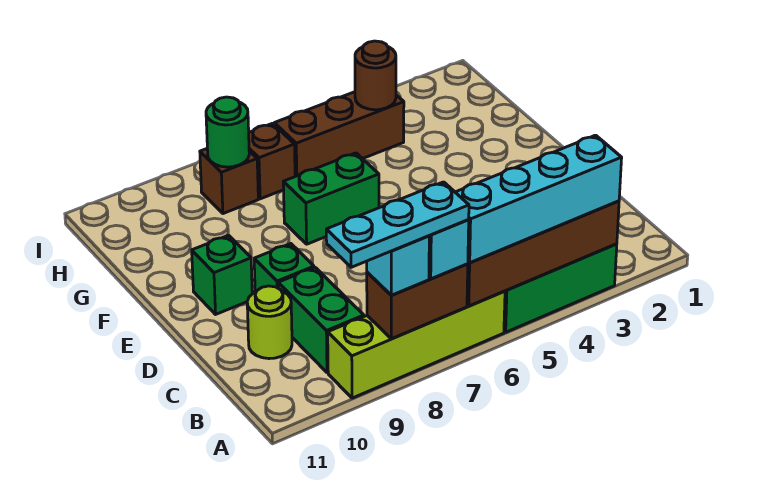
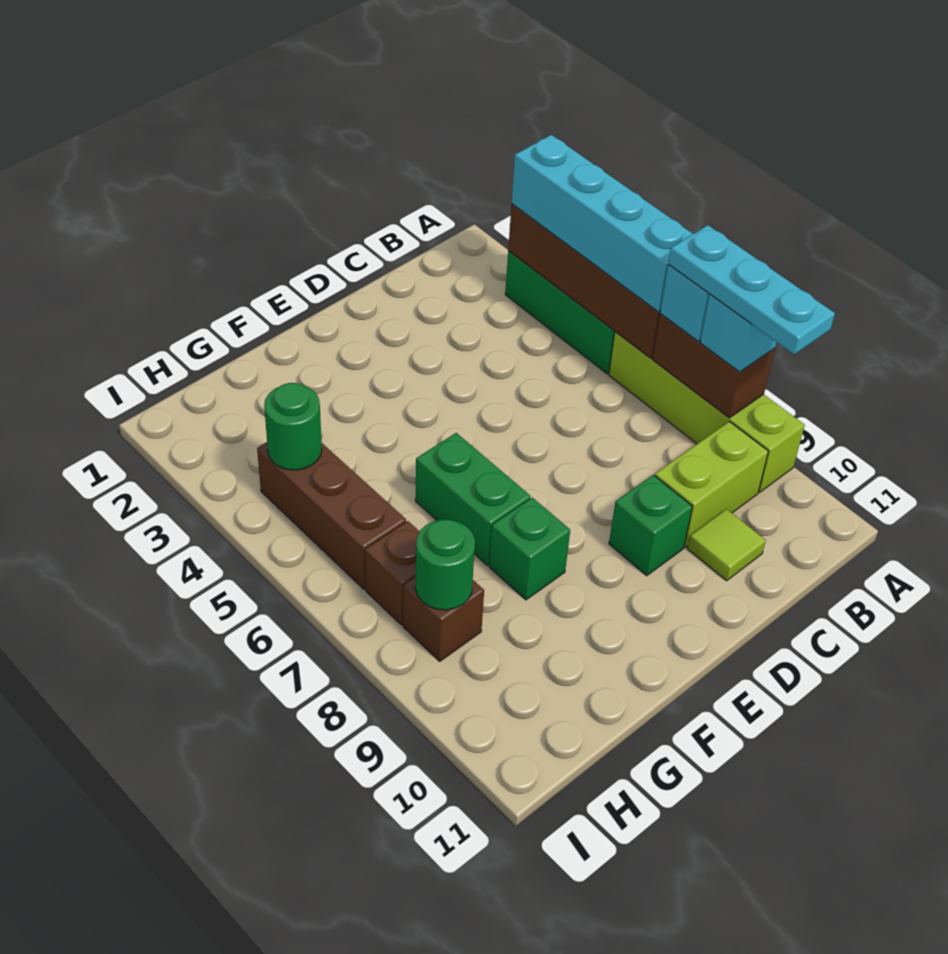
green 1x2 brick [278,268,364,373] -> lime 1x2 brick [655,422,768,547]
lime 1x1 round brick [247,286,292,359] -> lime 1x1 tile [688,509,766,581]
green 1x1 brick [192,235,252,314] -> green 1x1 brick moved to [489,498,570,600]
brown 1x1 round brick [355,41,396,110] -> green 1x1 round brick [264,383,322,470]

